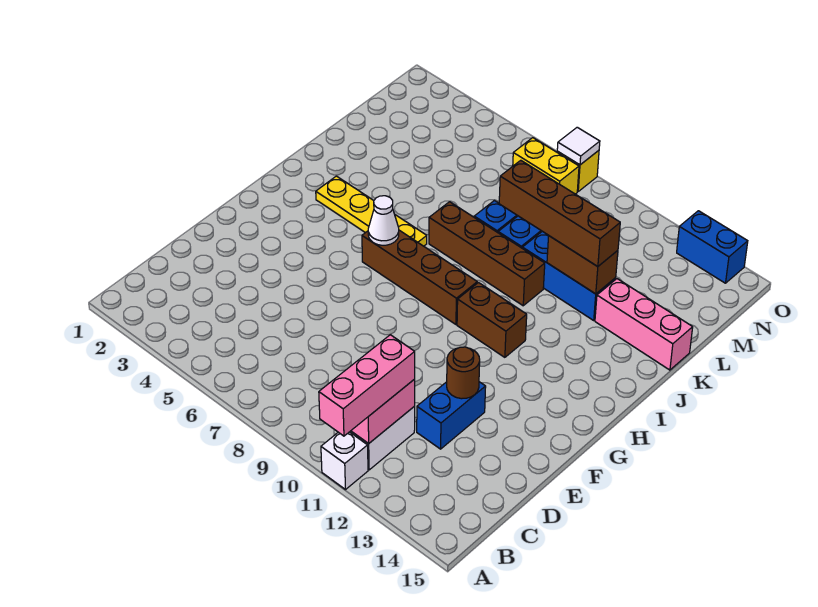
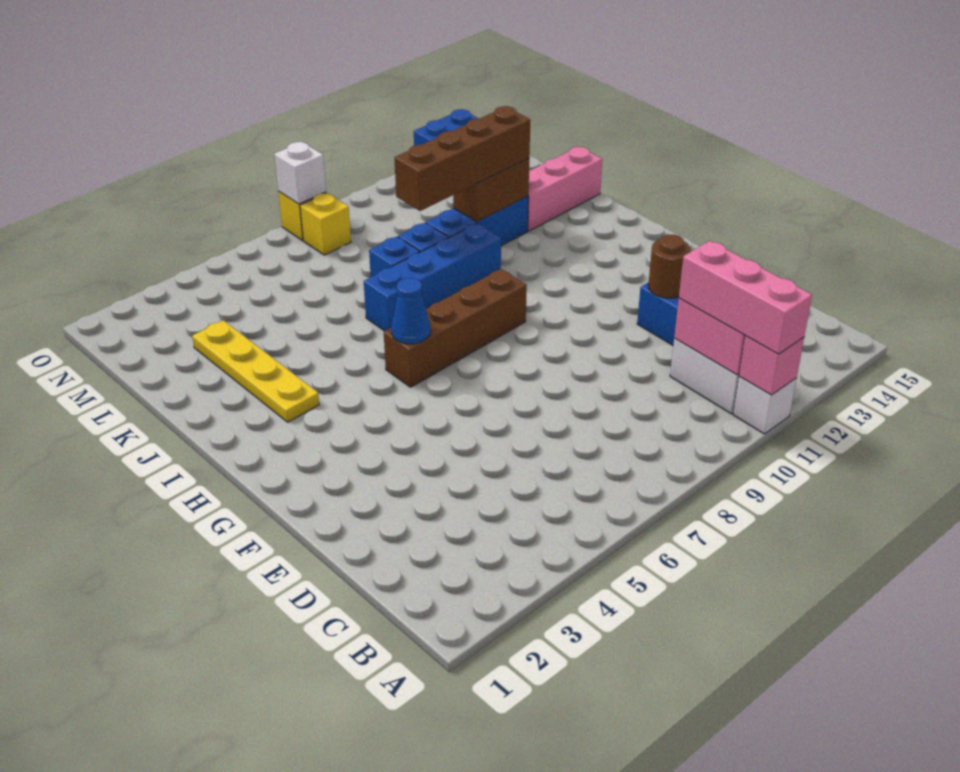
none -> pink 1x1 brick [739,336,804,395]
white 1x1 cone [368,196,399,245] -> blue 1x1 cone [391,278,431,344]
brown 1x2 brick [457,283,527,357] -> none
yellow 1x4 plate [316,176,427,246] -> yellow 1x4 plate turned to [192,320,319,422]
brown 1x4 brick [429,202,545,306] -> blue 1x4 brick [364,224,501,331]
yellow 1x2 brick [513,138,579,194] -> yellow 1x1 brick [300,193,351,255]
white 1x1 tile [557,127,600,165] -> white 1x1 brick [274,142,326,204]

